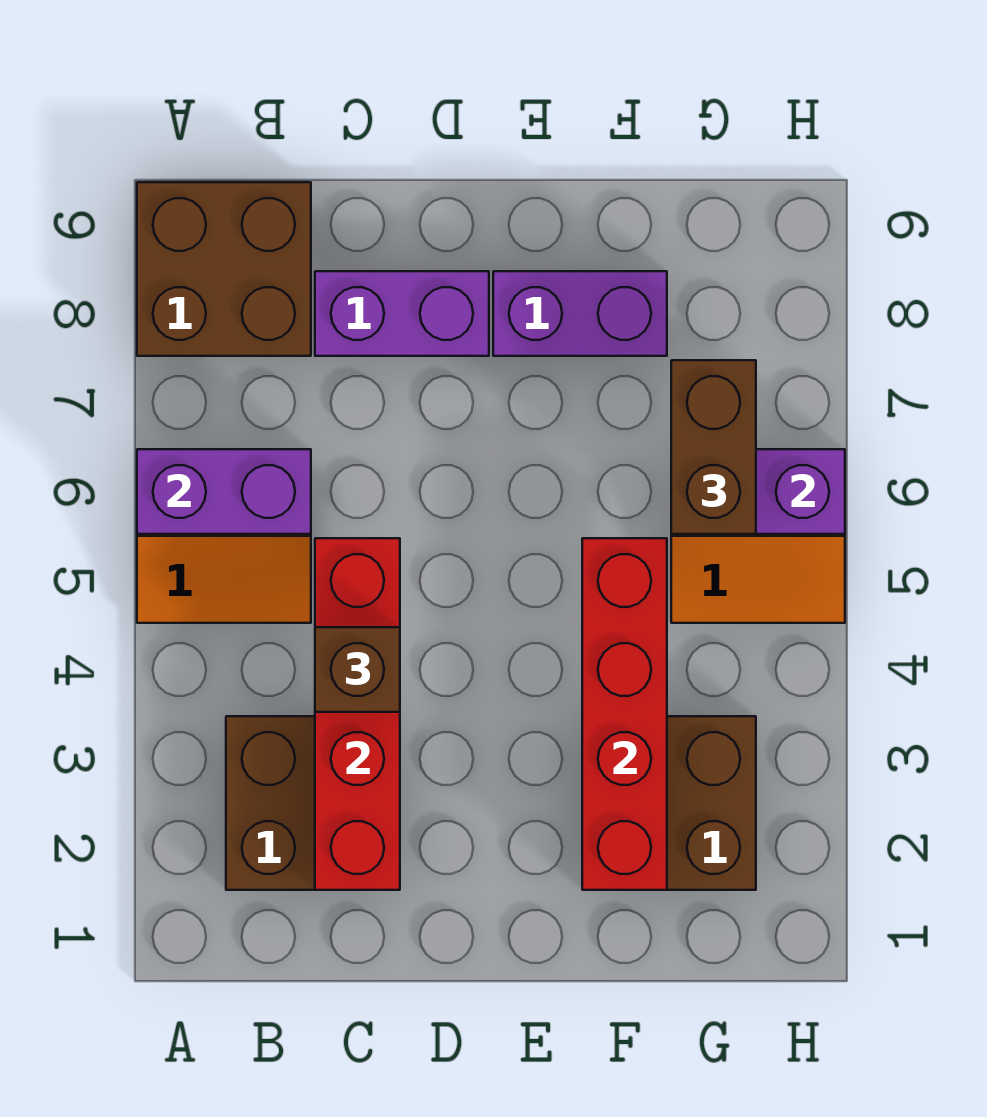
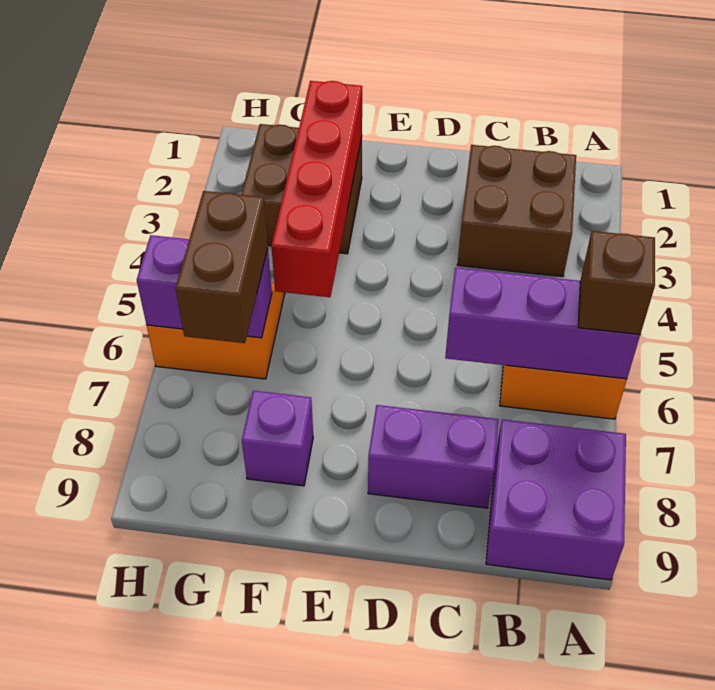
purple 1x2 brick [137,449,311,534] -> purple 1x3 brick [445,268,640,379]
brown 2x2 brick [137,182,311,356] -> purple 2x2 brick [486,419,626,580]
red 1x4 brick [315,538,400,890] -> none
brown 1x1 brick [315,627,400,712] -> brown 1x1 brick moved to [578,231,655,334]
purple 1x2 brick [493,271,667,356] -> purple 1x1 brick [242,391,313,486]

